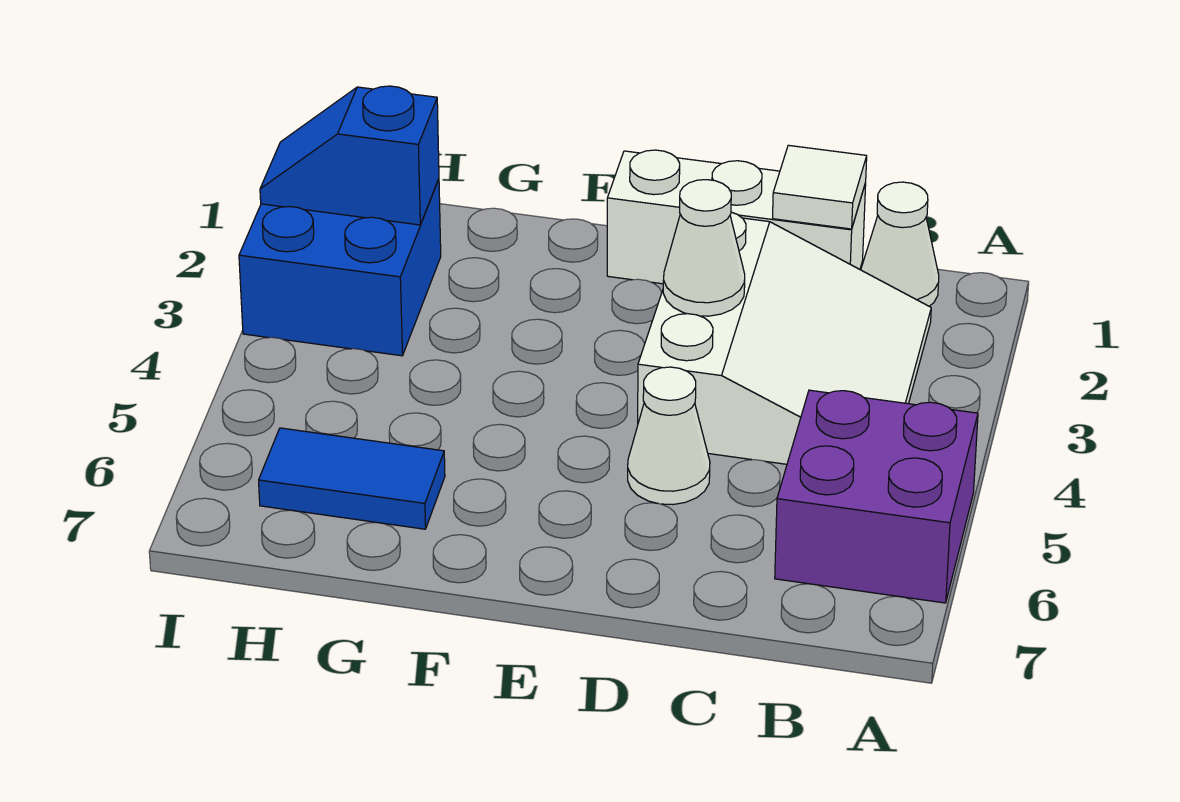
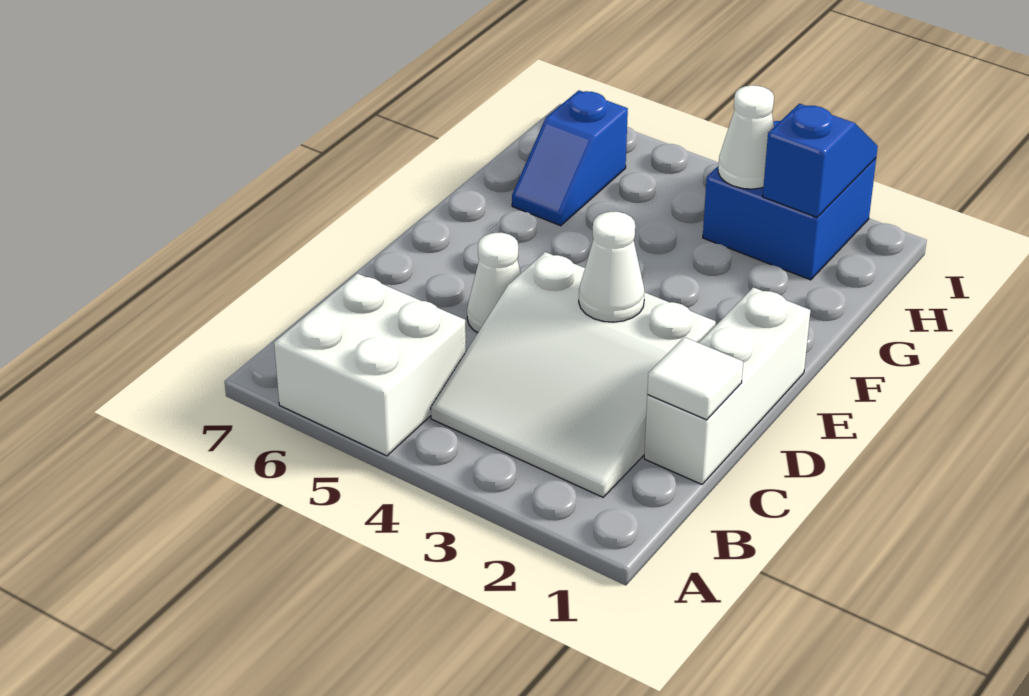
purple 2x2 brick [775,390,978,603] -> white 2x2 brick [274,273,466,456]
white 1x1 cone [861,182,939,306] -> white 1x1 cone moved to [718,85,774,189]
blue 1x2 tile [259,428,445,529] -> blue 1x2 slope [512,90,628,226]

